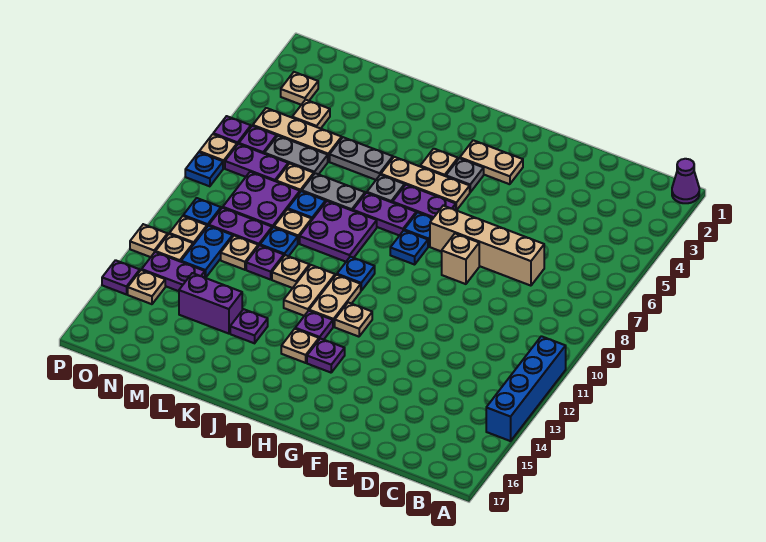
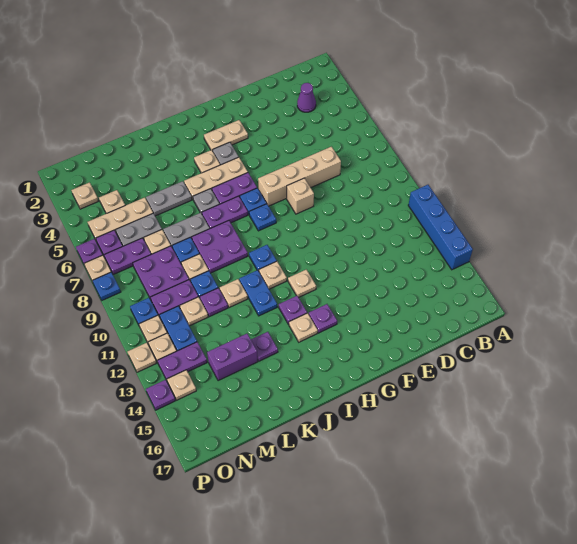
purple 1x1 cone [672,159,699,203] -> purple 1x1 cone moved to [297,83,316,112]
tan 1x2 plate [309,275,361,327] -> tan 1x1 plate [259,261,287,289]
tan 1x2 plate [284,265,335,316] -> blue 1x2 plate [239,270,277,316]

